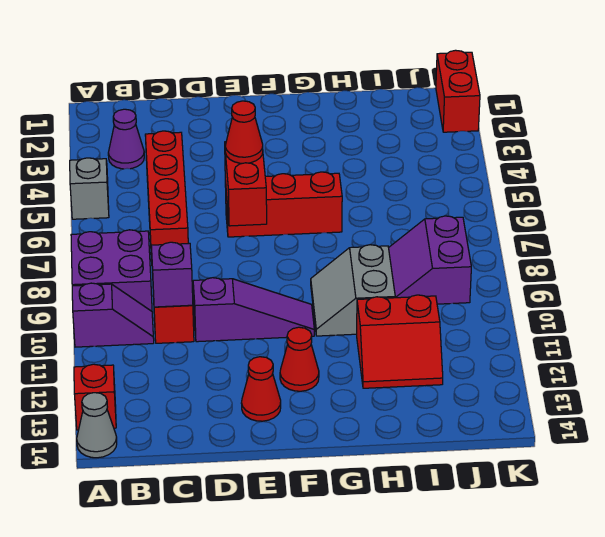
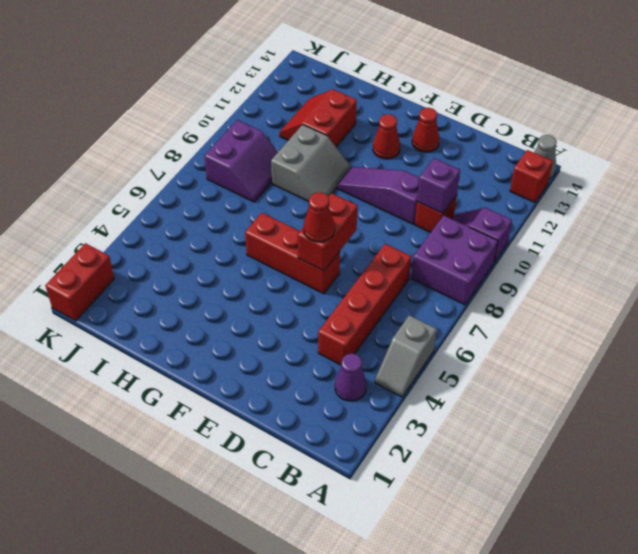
red 2x2 slope [357,295,443,388] -> red 2x2 slope turned to [280,89,357,147]

